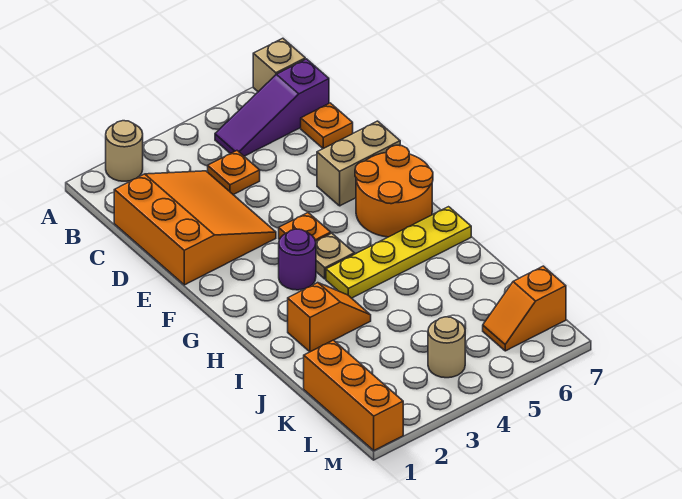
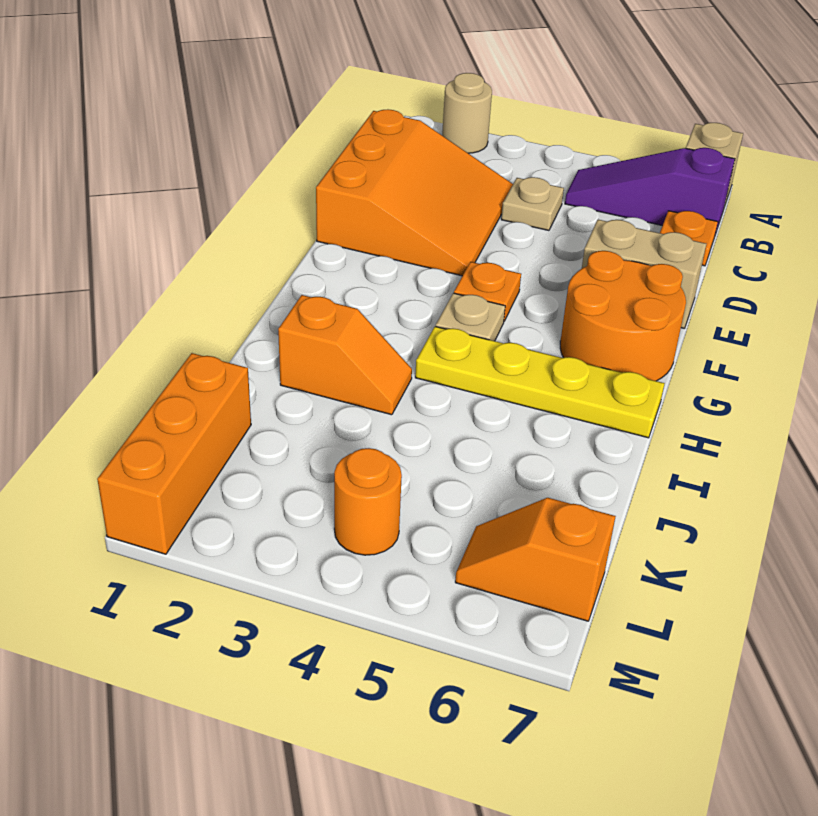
orange 1x1 plate [208,151,260,195] -> tan 1x1 plate [501,177,564,231]
purple 1x1 round brick [279,229,316,290] -> none
tan 1x1 round brick [428,317,465,378] -> orange 1x1 round brick [334,448,402,555]

